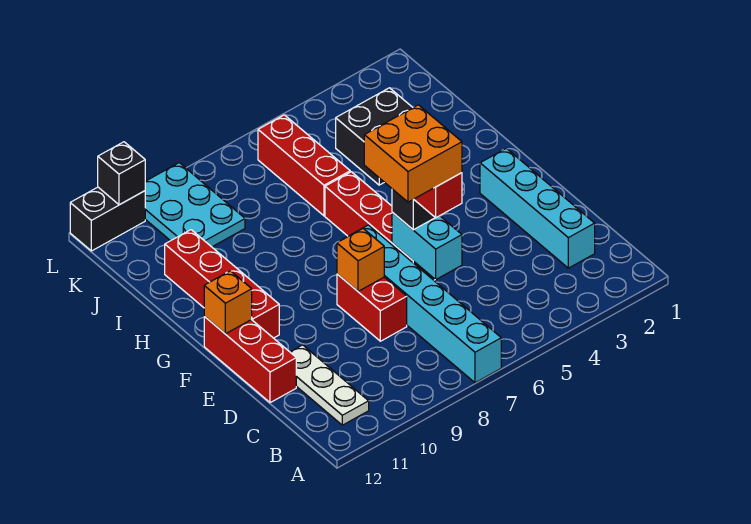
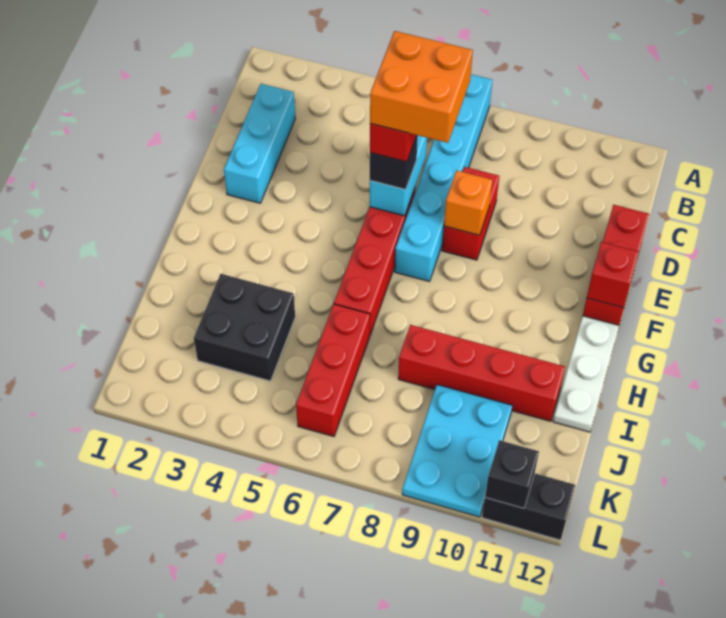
white 1x3 plate [290,345,369,425] -> white 1x3 plate moved to [553,316,619,432]
cyan 1x4 brick [480,148,595,268] -> cyan 1x3 brick [224,84,295,203]
red 1x4 brick [165,230,279,338] -> red 1x4 brick turned to [398,325,565,421]
orange 1x1 brick [204,271,252,334] -> red 1x1 brick [587,242,639,308]

